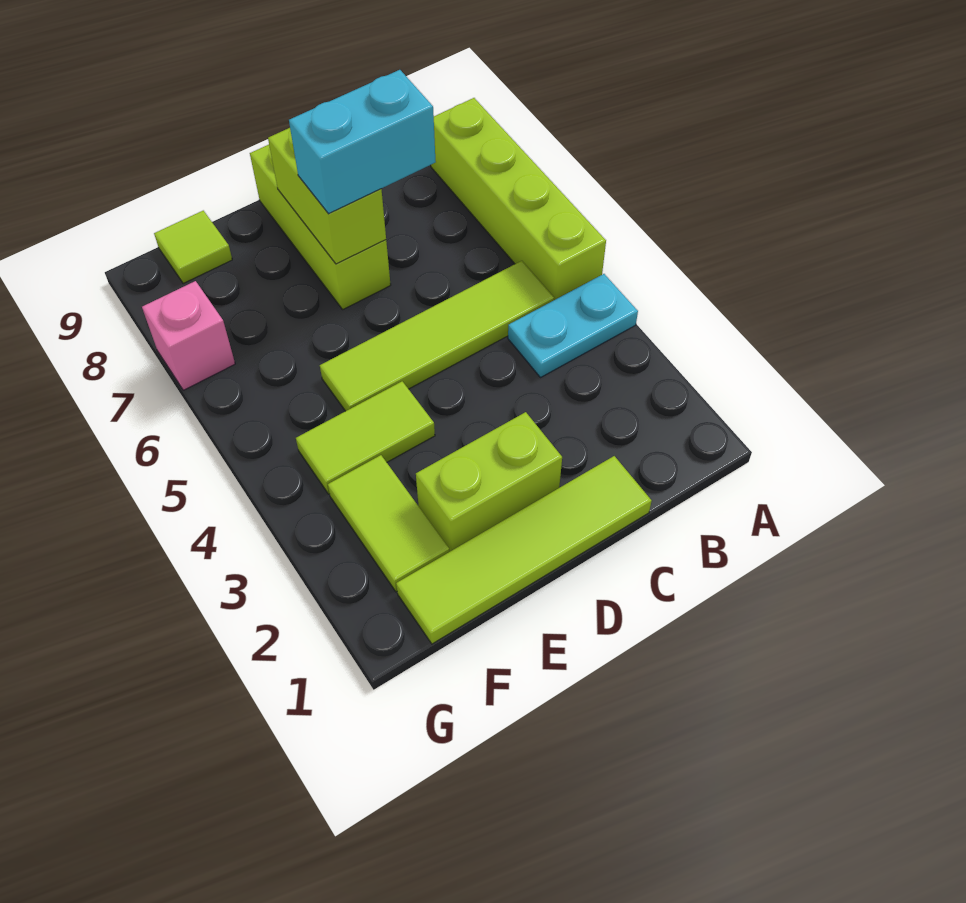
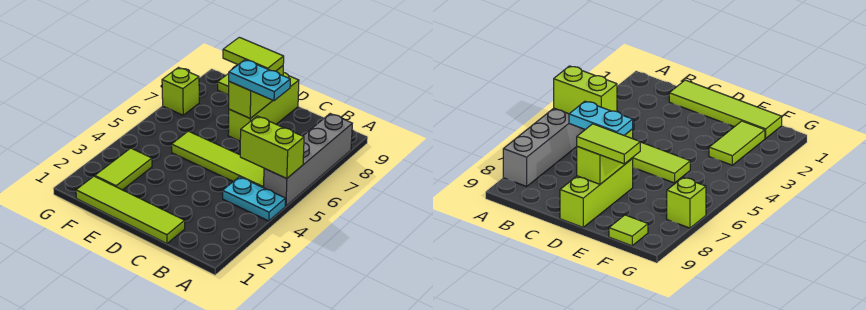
lime 1x4 brick [431,98,606,300] -> grey 1x4 brick [264,114,352,206]
cyan 1x2 brick [289,70,436,214] -> cyan 1x2 plate [229,60,290,101]
lime 1x2 brick [416,412,562,552] -> lime 1x2 brick moved to [240,116,304,179]
lime 1x2 tile [296,381,435,494] -> lime 1x2 tile moved to [223,37,284,71]
pink 1x1 brick [142,281,235,390] -> lime 1x1 brick [162,68,199,115]

